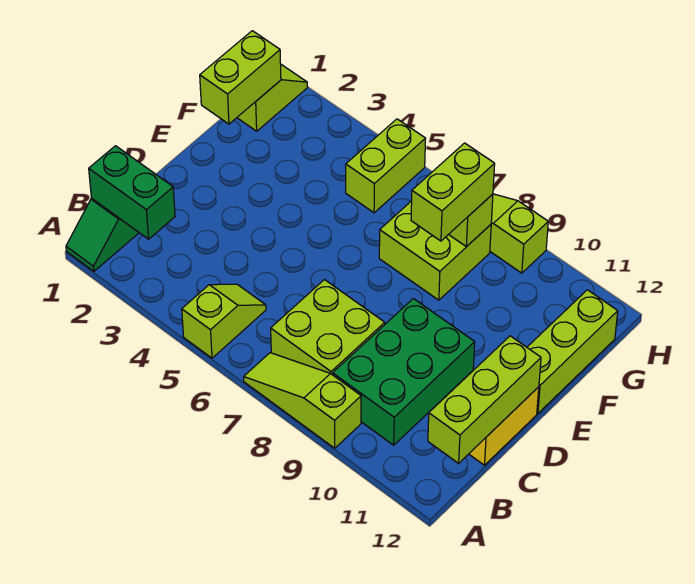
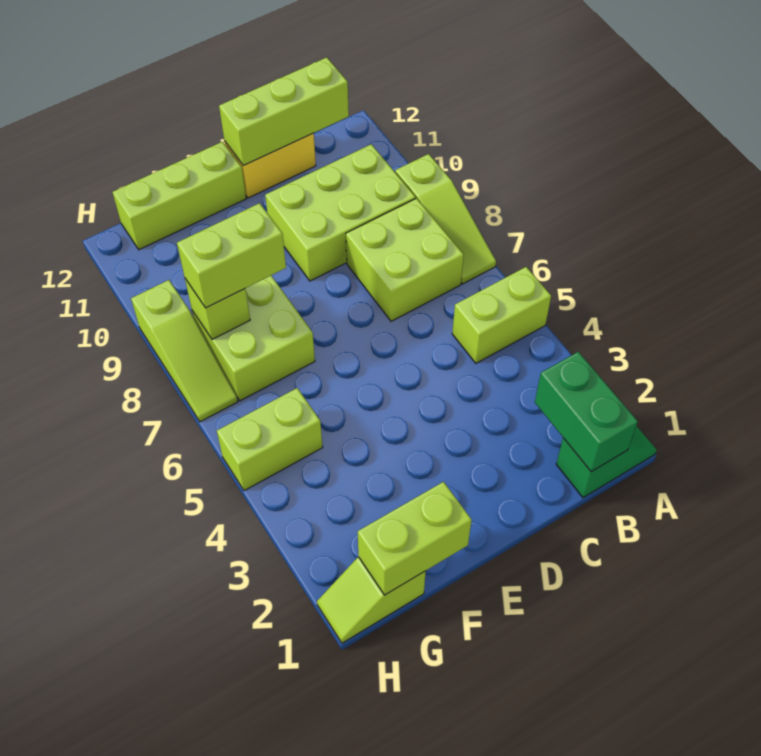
lime 1x2 slope [182,284,266,358] -> lime 1x2 brick [452,267,551,363]
green 2x3 brick [333,299,475,445] -> lime 2x3 brick [265,144,416,281]

